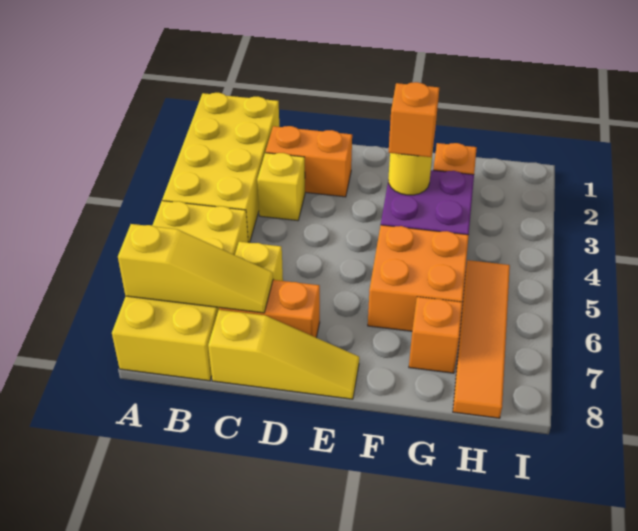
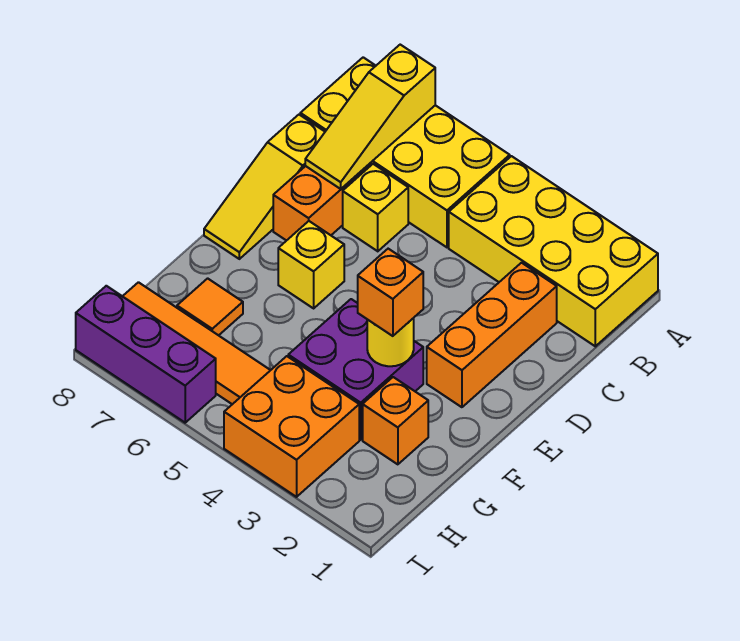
orange 1x2 brick [266,126,352,197] -> orange 1x3 brick [427,263,557,407]
yellow 1x1 brick [257,153,305,221] -> yellow 1x1 brick moved to [278,221,344,308]
orange 2x2 brick [368,225,469,331] -> orange 2x2 brick moved to [224,356,359,497]
orange 1x1 brick [409,297,463,373] -> orange 1x1 tile [177,278,243,335]
none -> purple 1x3 brick [76,286,216,423]

